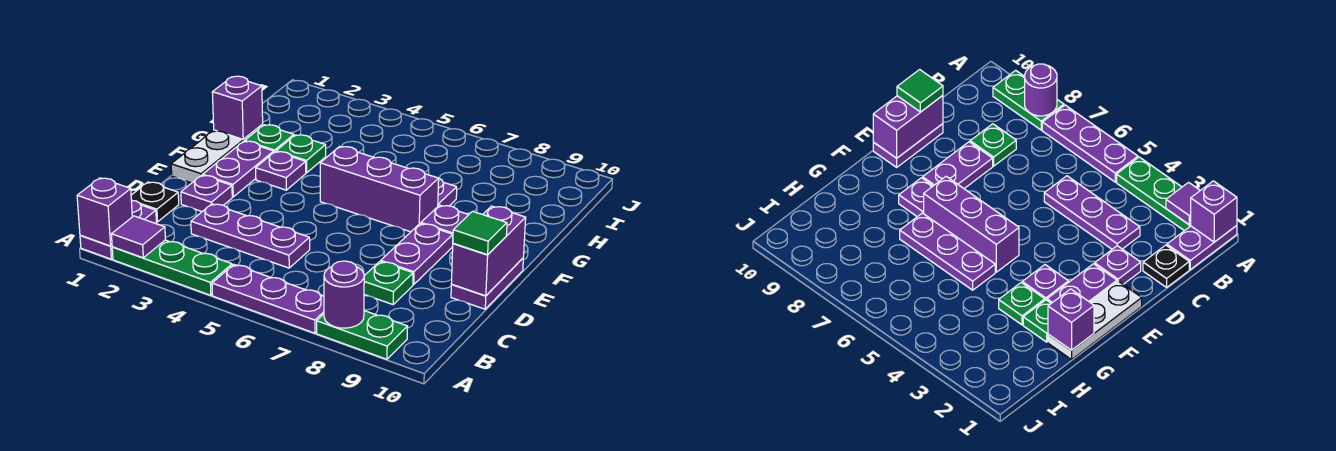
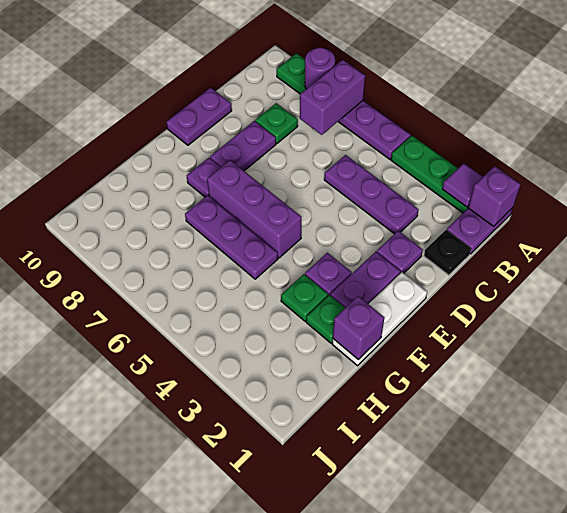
purple 1x2 brick [451,206,526,296] -> purple 1x2 brick moved to [300,60,365,135]
green 1x1 tile [453,211,507,255] -> none

